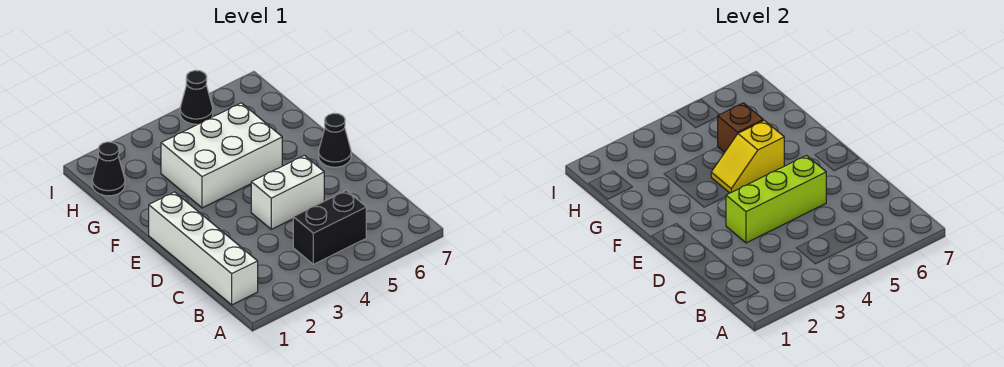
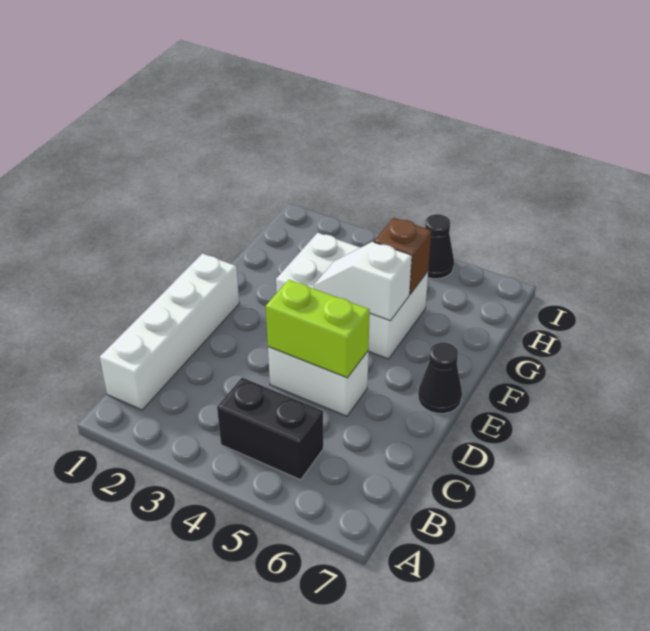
lime 1x3 brick [726,155,826,243] -> lime 1x2 brick [266,280,370,378]
yellow 1x2 slope [711,120,784,193] -> white 1x2 slope [314,242,412,321]
black 1x1 cone [92,142,125,196] -> none

